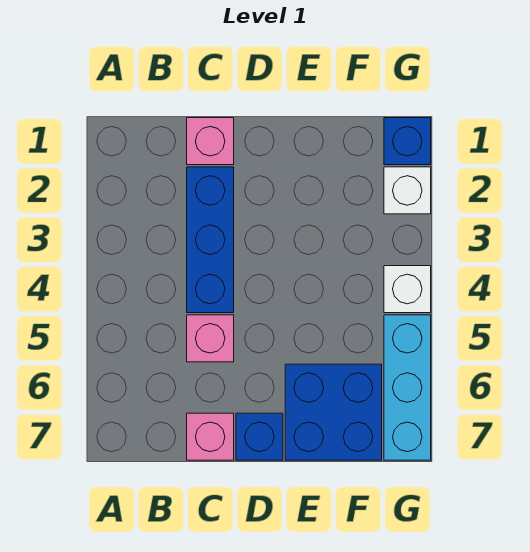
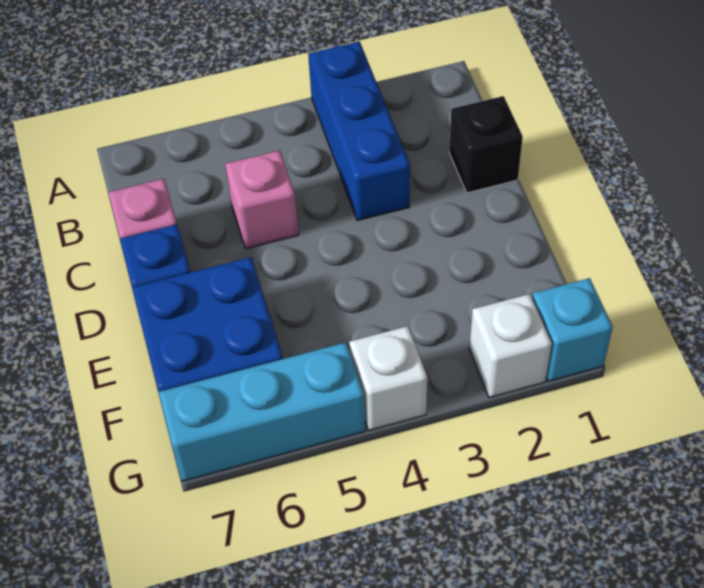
pink 1x1 brick [187,118,234,165] -> black 1x1 brick [449,96,523,193]
blue 1x3 brick [187,167,234,313] -> blue 1x3 brick turned to [308,41,410,221]
blue 1x1 brick [384,118,431,165] -> cyan 1x1 brick [532,278,613,382]

